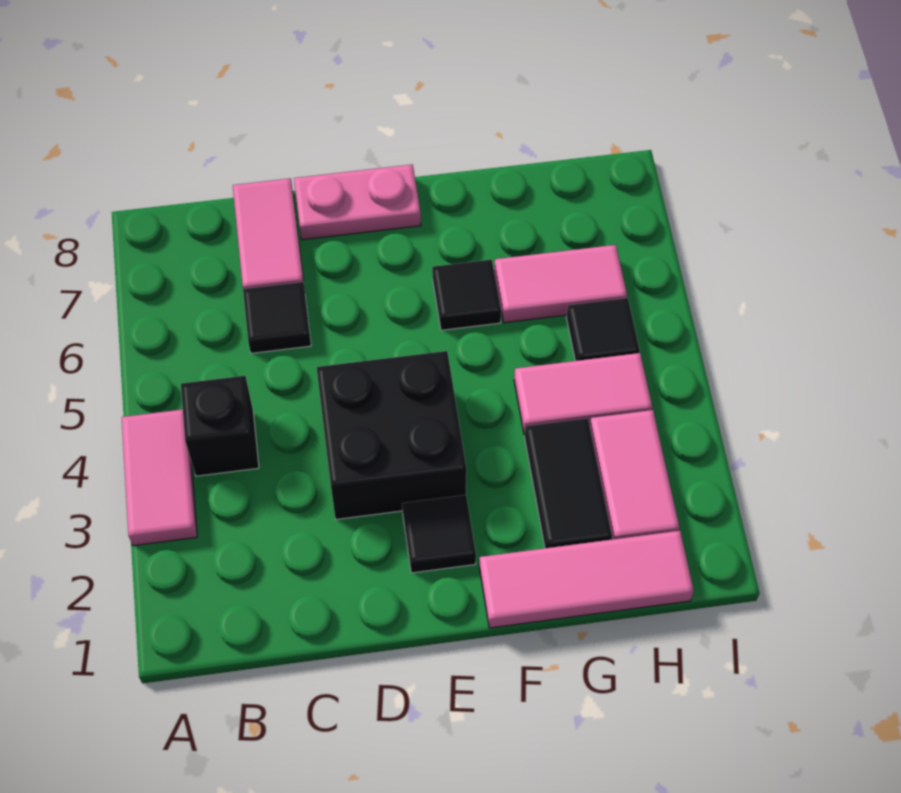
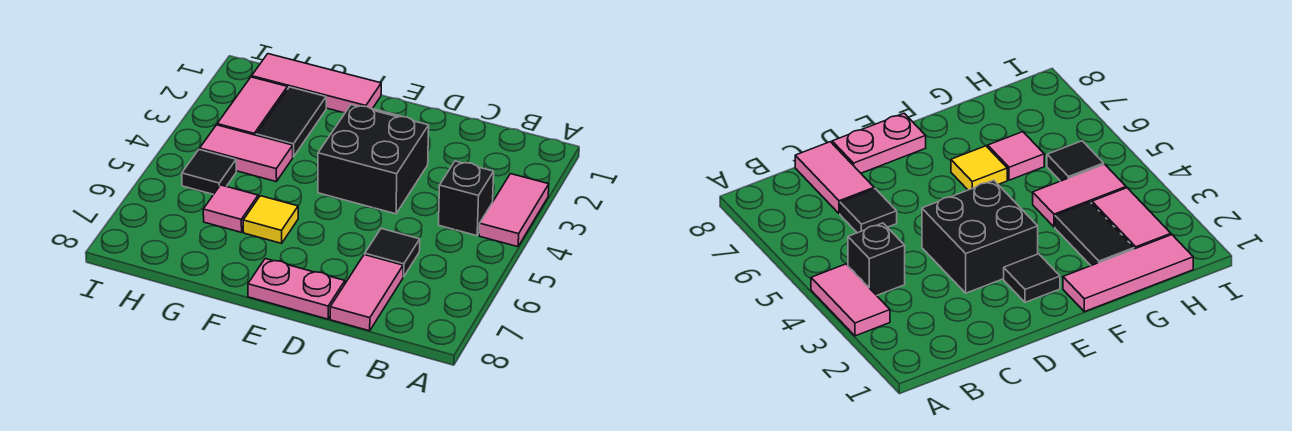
black 1x1 tile [432,260,501,330] -> yellow 1x1 tile [243,196,298,243]
pink 1x2 tile [494,245,627,323] -> pink 1x1 tile [203,185,258,232]

